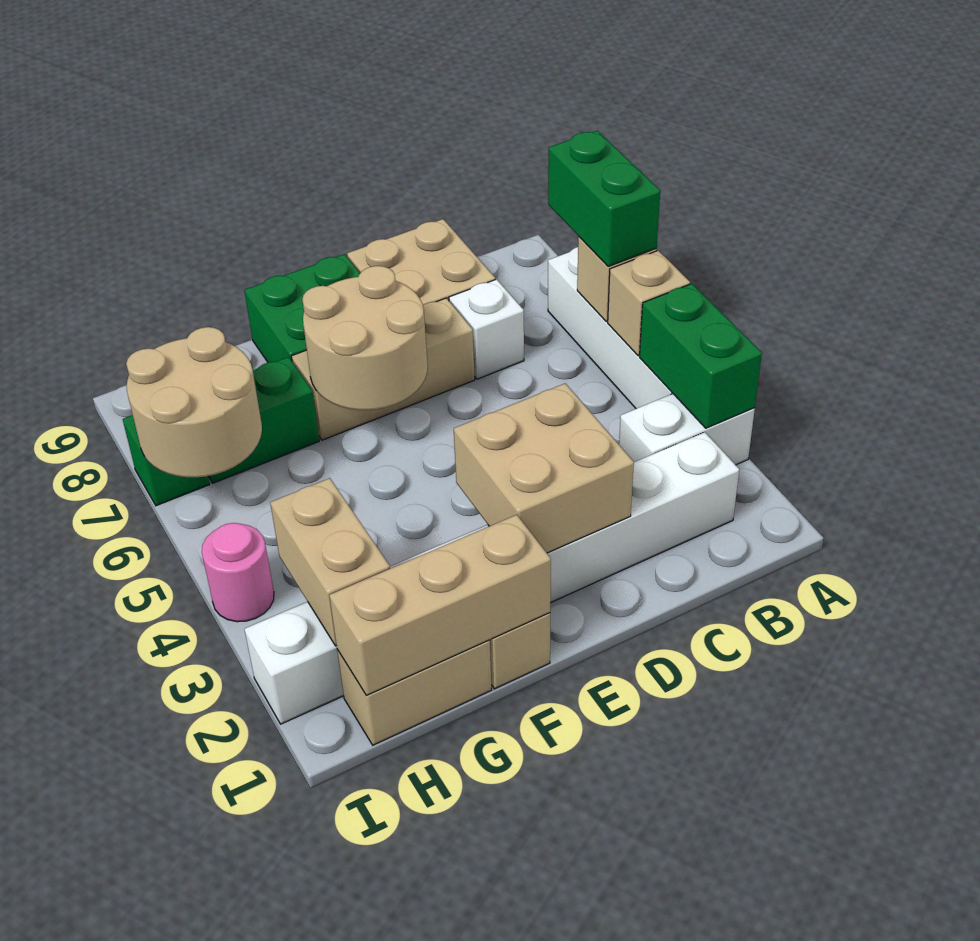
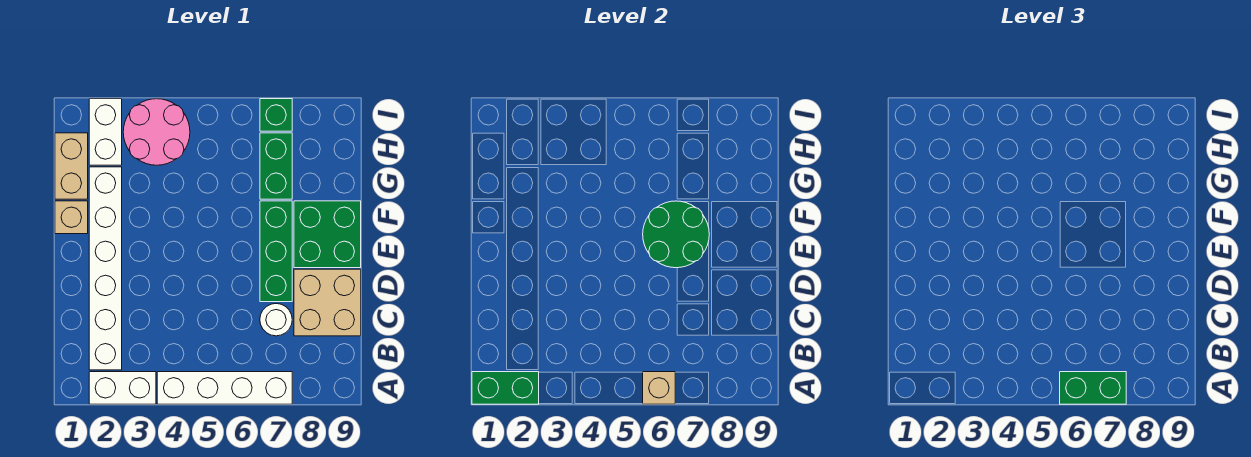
white 1x2 brick [619,394,755,465] -> white 1x2 brick turned to [89,372,156,404]
green 1x2 brick [640,284,762,428] -> green 1x2 brick moved to [472,372,539,404]
tan 1x1 brick [608,251,690,356] -> none
white 1x1 brick [449,279,524,379] -> white 1x1 round brick [260,304,292,336]
tan 2x2 brick [454,383,634,553] -> none
tan 1x3 brick [291,298,475,440] -> green 1x3 brick [260,201,292,302]
tan 2x2 round brick [302,266,428,410] -> green 2x2 round brick [643,201,709,268]
tan 1x3 brick [329,515,551,695] -> none
tan 1x2 brick [270,478,390,646] -> none
tan 2x2 round brick [126,327,262,477] -> none
pink 1x1 round brick [202,523,274,622] -> pink 2x2 round brick [123,99,190,165]

